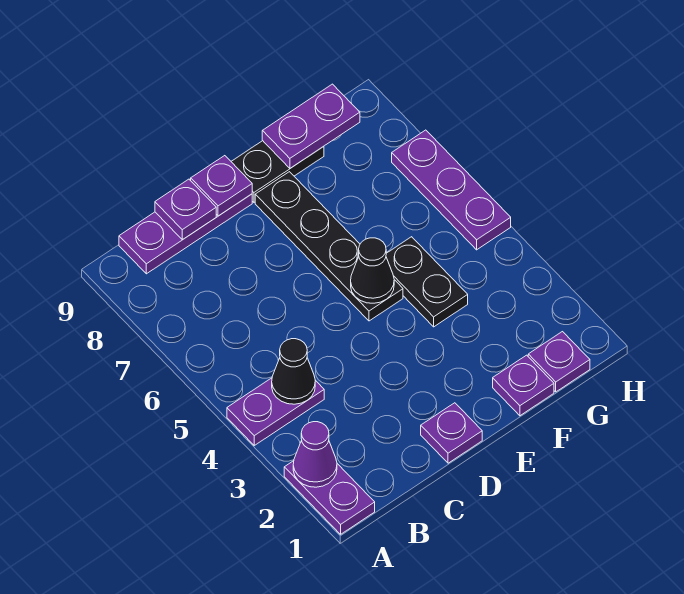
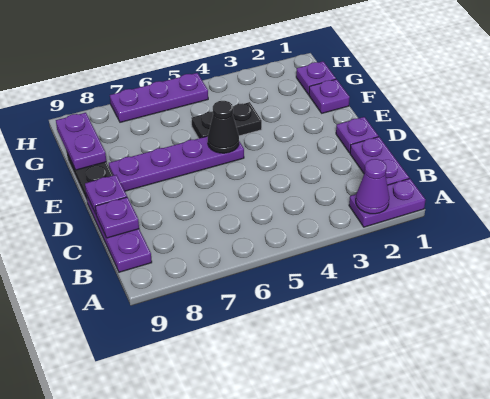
purple 1x2 plate [227,378,324,445] -> purple 1x2 plate moved to [350,137,409,185]
black 1x1 cone [272,339,315,404] -> none
black 1x4 plate [255,172,403,321] -> purple 1x4 plate [109,136,244,191]

